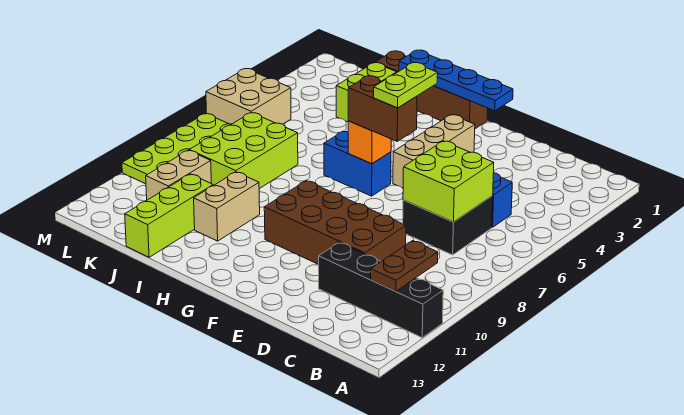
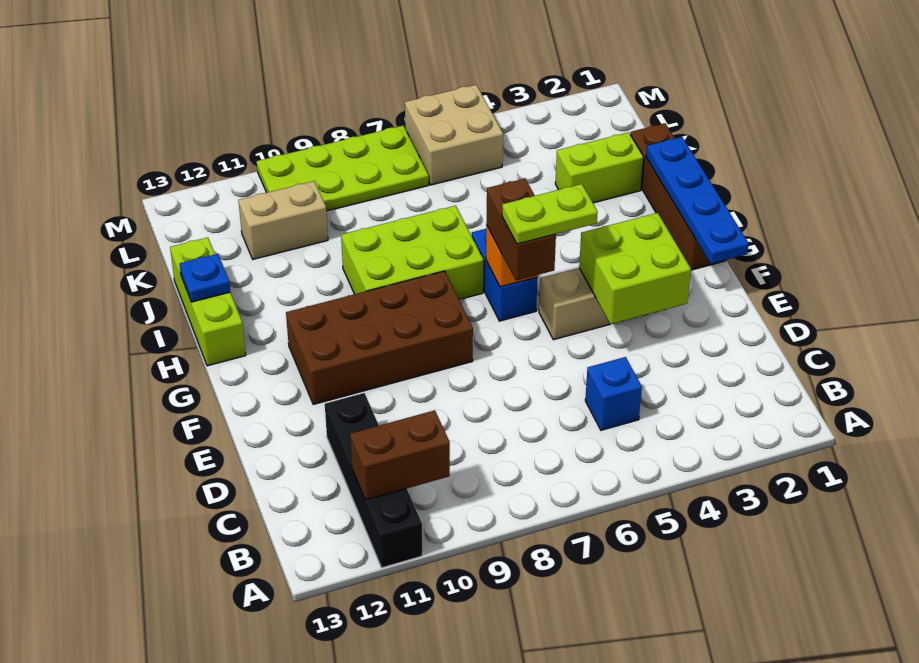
brown 1x2 plate [371,241,438,291] -> brown 1x2 brick [350,410,450,500]
black 2x2 brick [403,196,493,255] -> none
lime 2x2 brick [403,141,494,222] -> lime 2x2 brick moved to [579,213,691,324]
brown 2x4 brick [264,181,406,264] -> brown 2x4 brick turned to [286,271,473,405]
tan 1x2 brick [194,172,260,241] -> none
none -> blue 1x1 plate [180,254,230,302]
lime 2x3 brick [189,113,298,189] -> lime 2x3 brick moved to [341,206,483,300]
lime 1x3 brick [125,174,213,257] -> lime 1x3 brick turned to [170,237,246,366]

